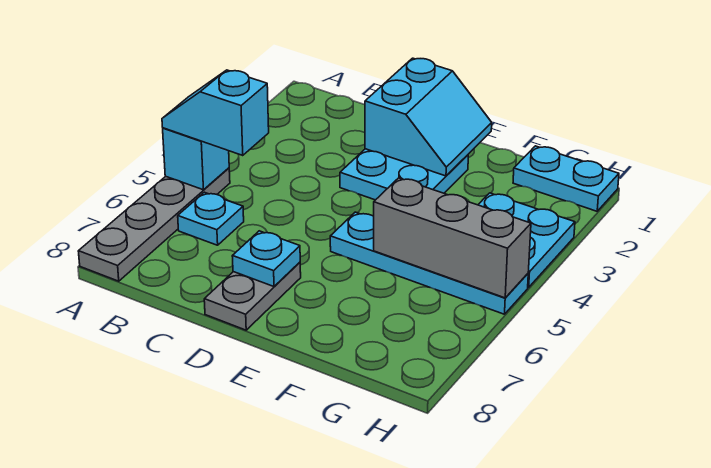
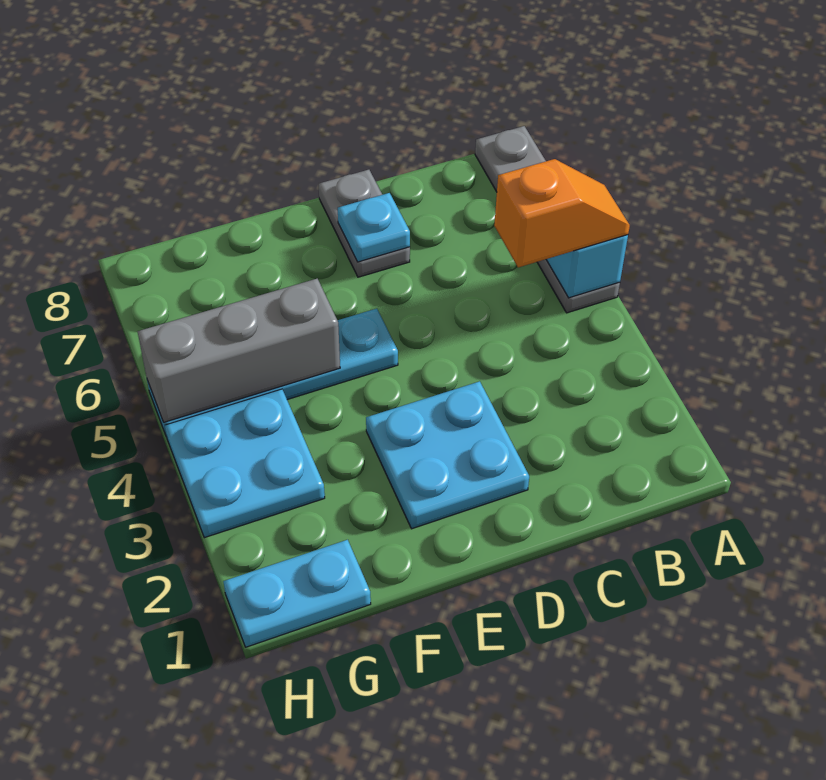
cyan 1x2 slope [162,70,269,155] -> orange 1x2 slope [494,159,630,267]
cyan 1x1 plate [178,192,244,245] -> none
cyan 2x2 slope [365,58,492,176] -> none

